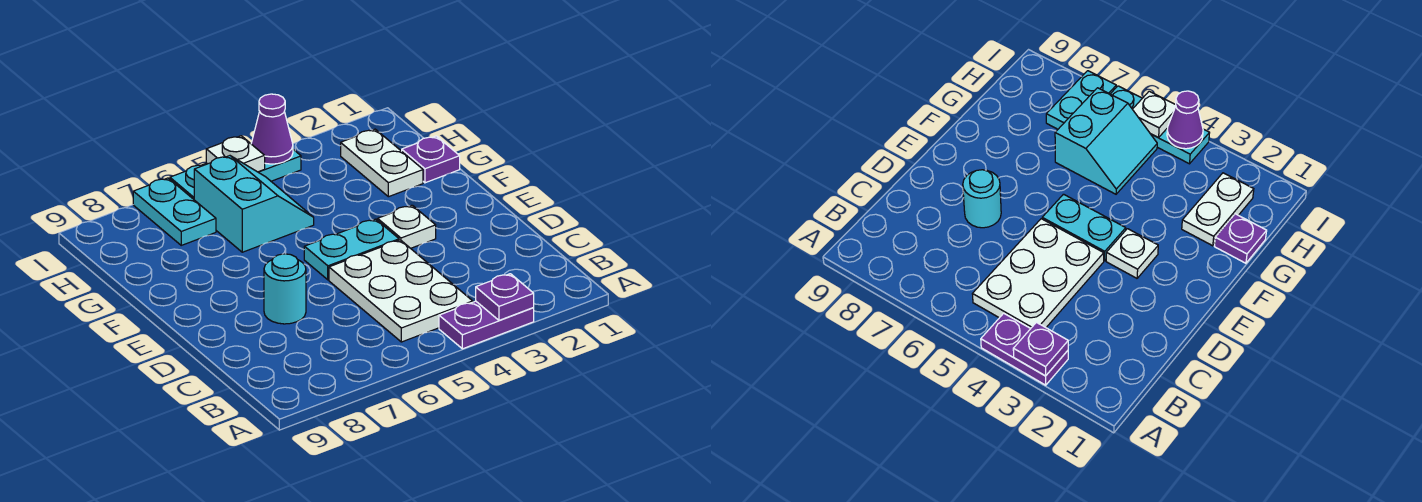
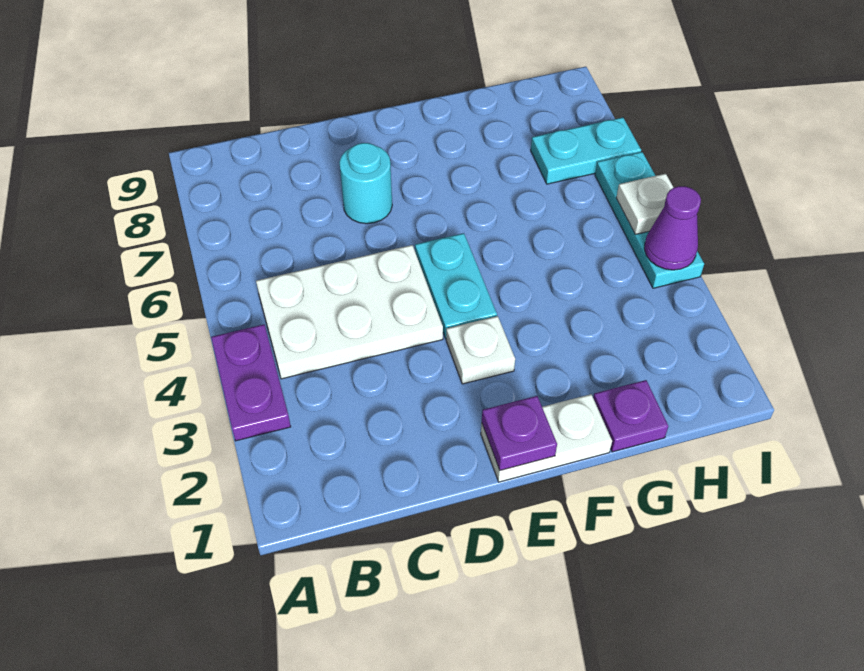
purple 1x1 plate [476,274,534,320] -> purple 1x1 plate moved to [482,396,557,470]
white 1x2 plate [341,129,423,197] -> white 1x2 plate moved to [481,394,612,482]
cyan 2x2 slope [194,156,314,252] -> none

